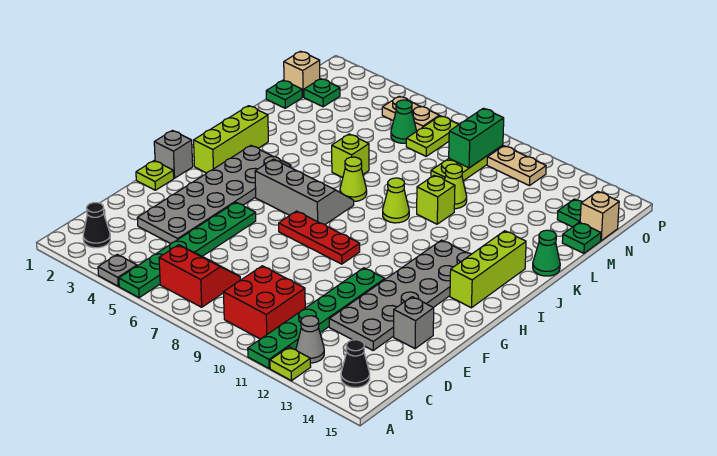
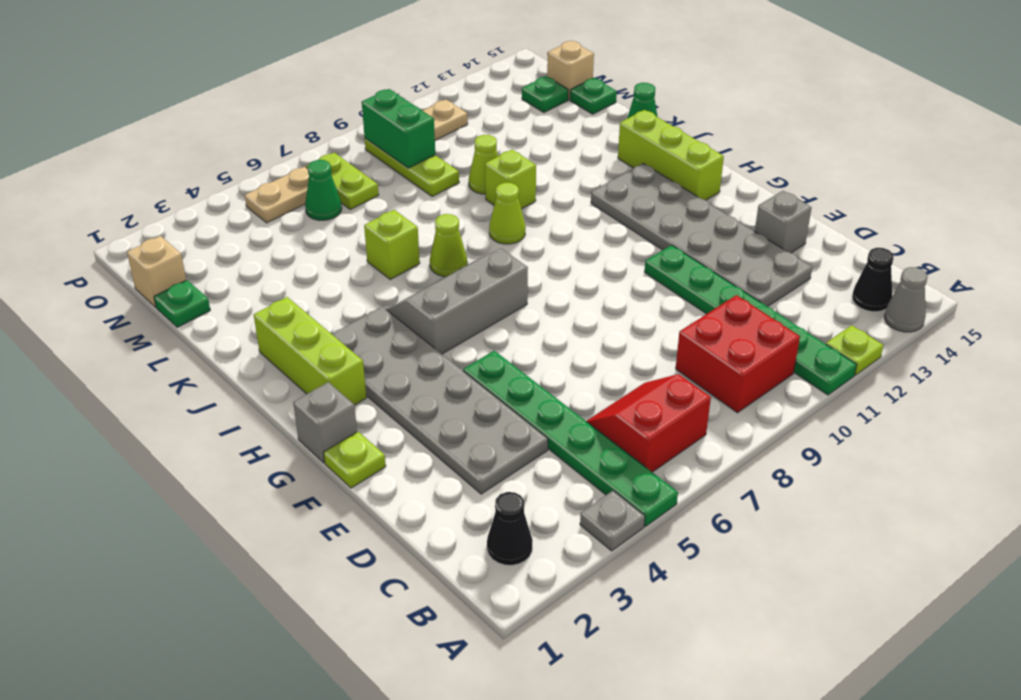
grey 1x1 cone [296,316,324,363] -> grey 1x1 cone moved to [884,267,928,332]
red 1x3 plate [279,211,360,264] -> none
green 1x1 plate [304,79,340,107] -> none

